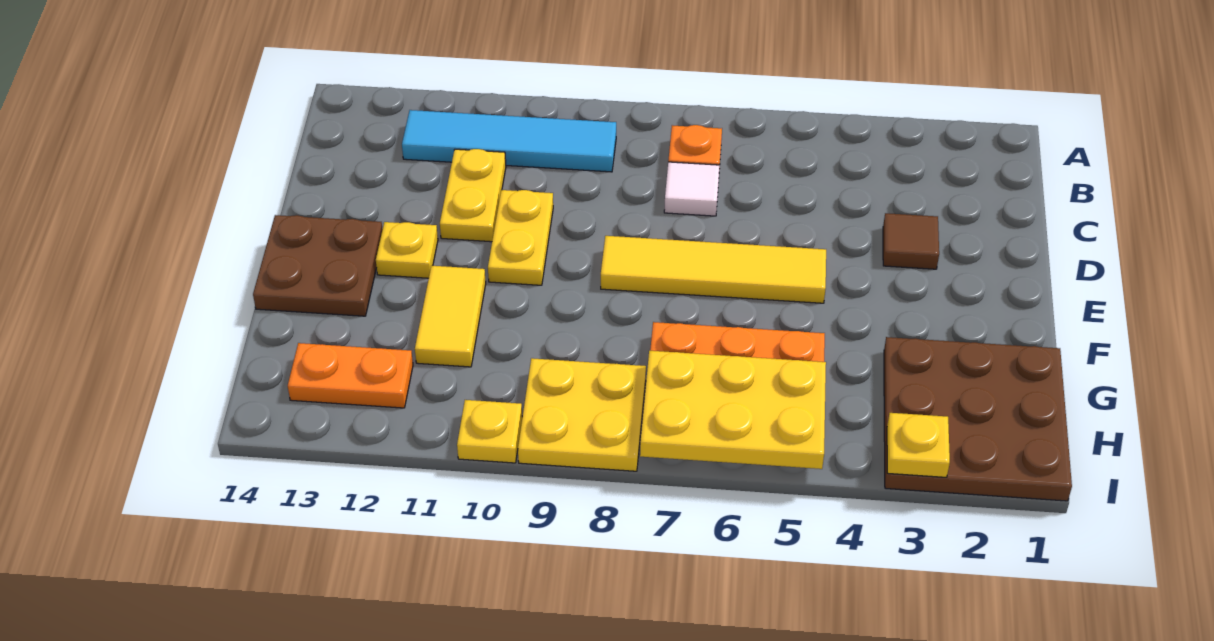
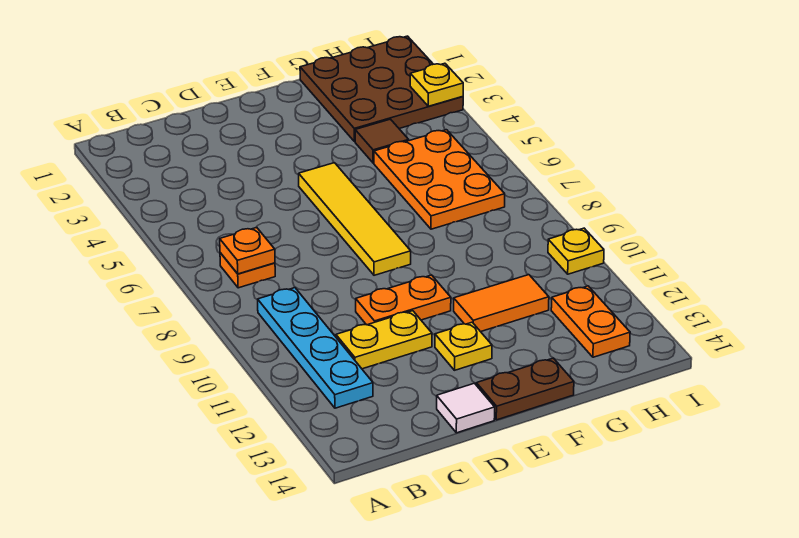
none -> orange 1x1 plate [220,227,275,274]
cyan 1x4 tile [402,110,616,172] -> cyan 1x4 plate [258,288,373,408]
white 1x1 tile [664,162,720,216] -> white 1x1 tile moved to [437,383,495,433]
brown 1x1 tile [883,213,939,269] -> brown 1x1 tile moved to [355,119,409,163]
yellow 1x2 plate [488,190,553,285] -> orange 1x2 plate [356,275,451,325]
brown 2x2 plate [253,215,383,316] -> brown 1x2 plate [476,358,574,420]
yellow 1x2 tile [415,266,486,367] -> orange 1x2 tile [454,275,549,332]
yellow 2x3 plate [640,351,826,469] -> none
yellow 2x2 plate [518,358,646,471] -> none

